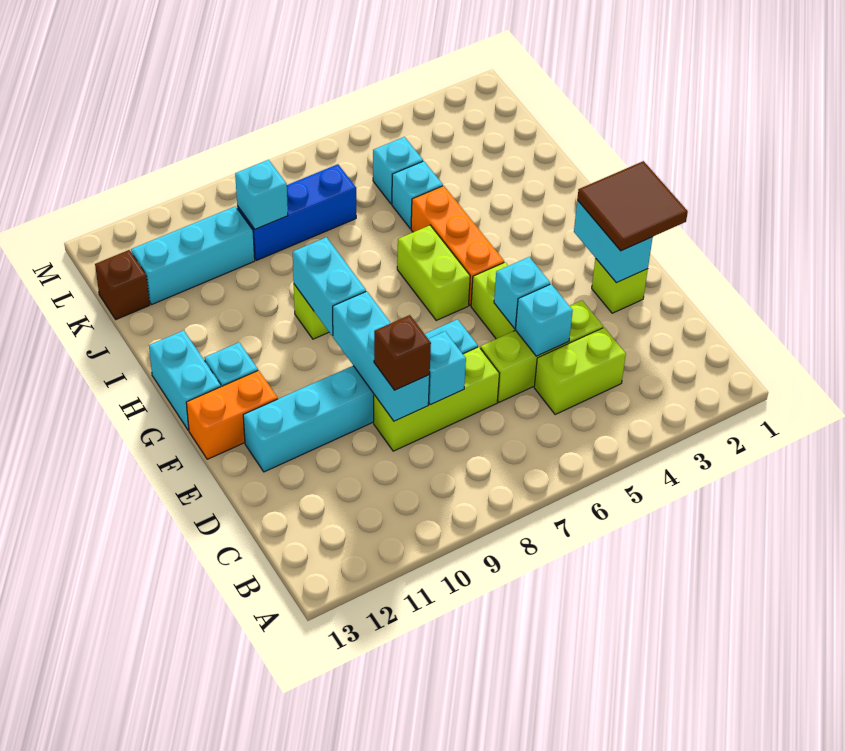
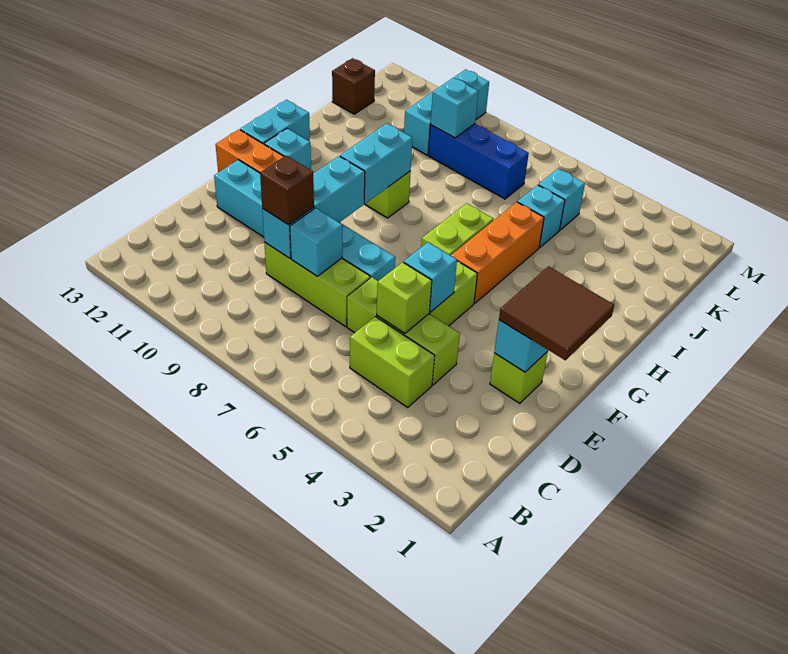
cyan 1x1 brick [515,284,573,356] -> lime 1x1 brick [377,262,432,333]
cyan 1x3 brick [131,206,255,305] -> cyan 1x3 brick turned to [404,70,489,155]

